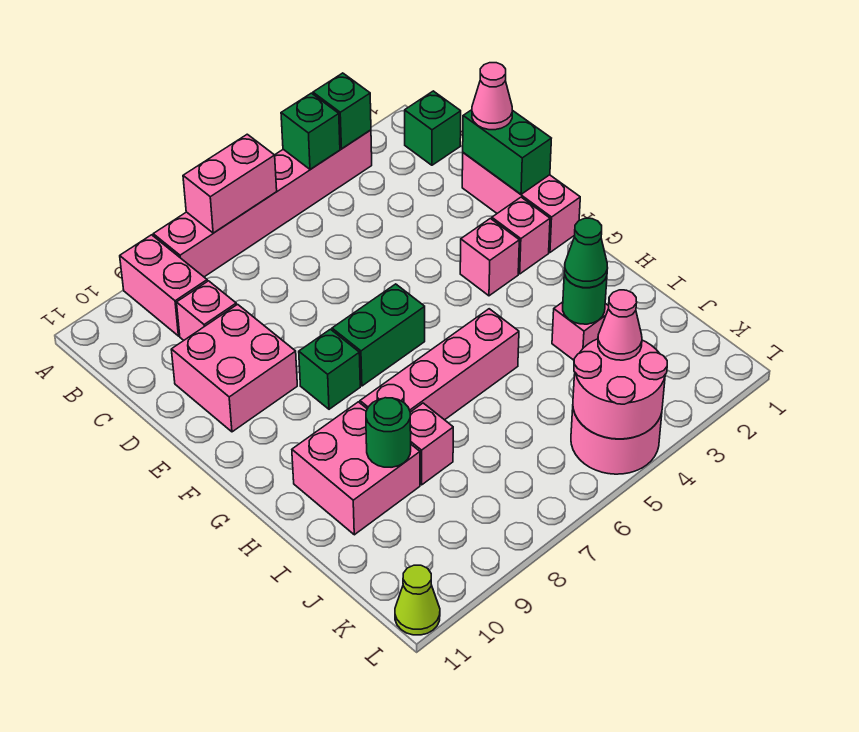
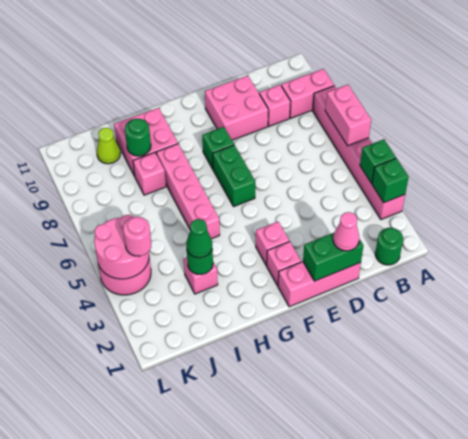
green 1x1 brick [405,91,461,165] -> green 1x1 round brick [375,228,403,265]
pink 1x1 cone [598,290,642,360] -> pink 1x1 round brick [123,217,151,256]
lime 1x1 cone [395,565,440,635] -> lime 1x1 cone moved to [97,128,120,164]

